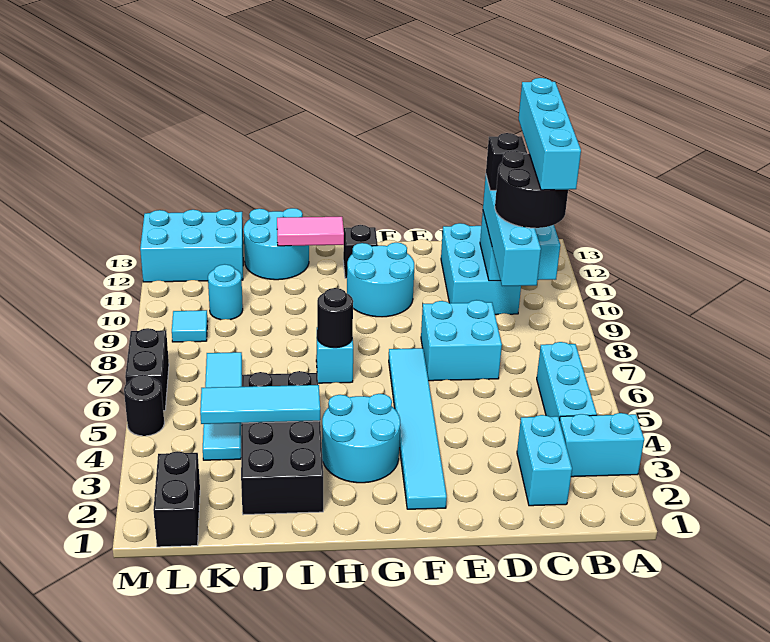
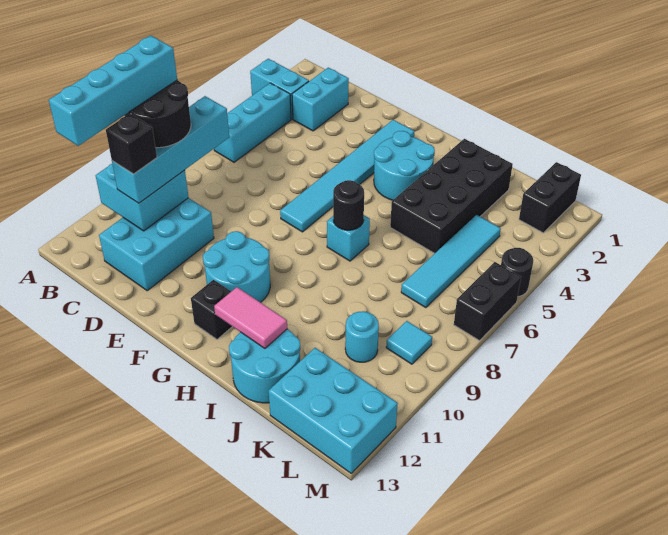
cyan 2x2 brick [421,300,502,381] -> none
cyan 1x3 tile [200,385,320,424] -> none

